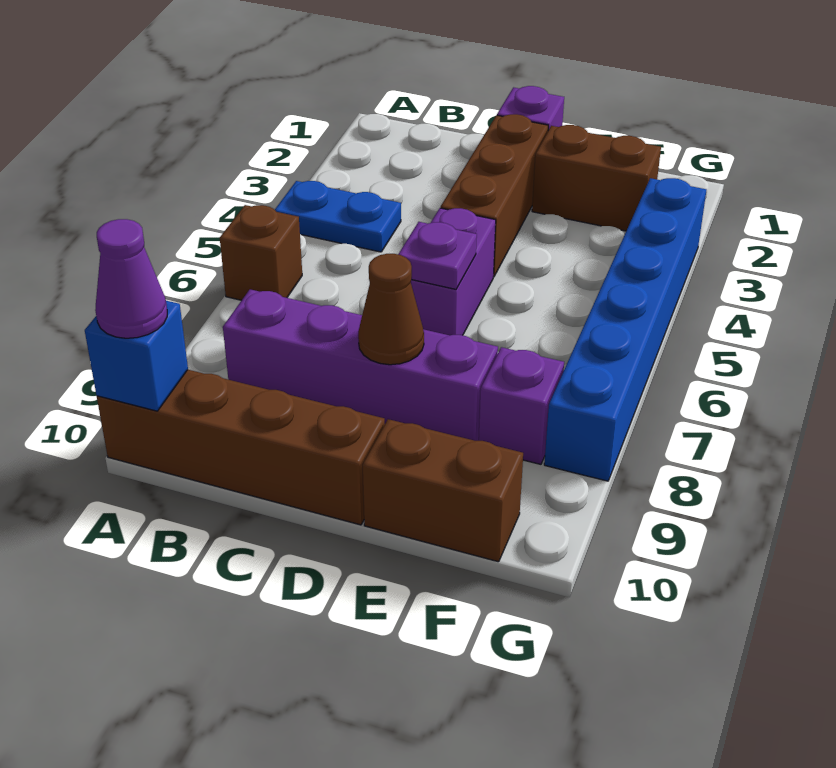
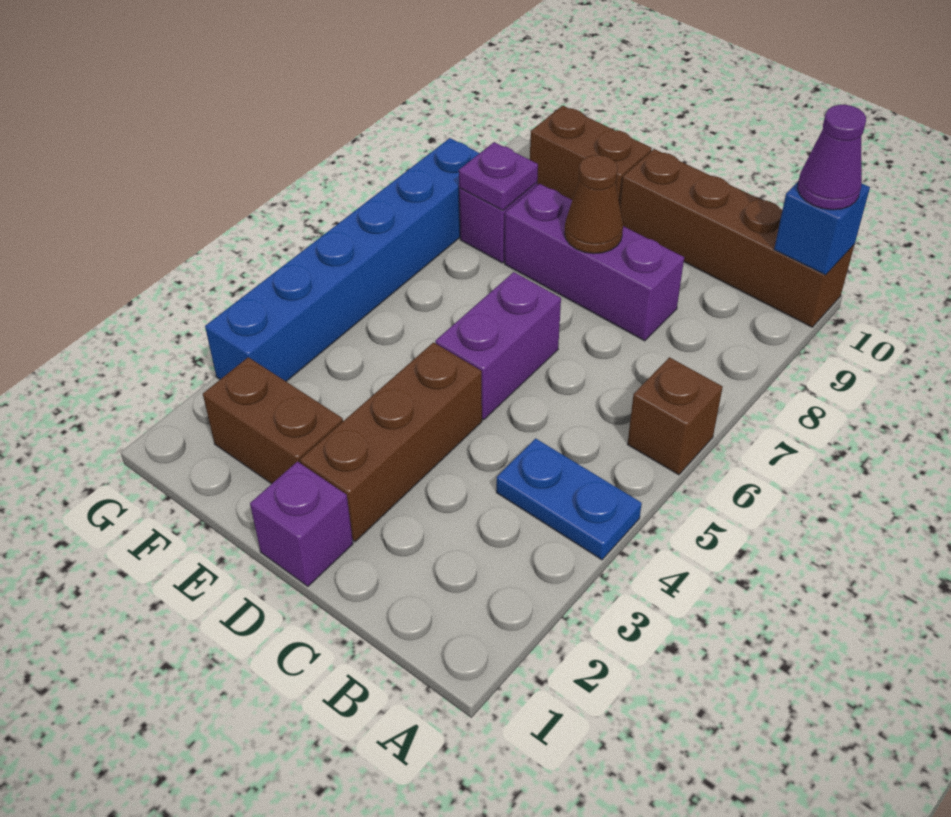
purple 1x4 brick [223,289,498,441] -> purple 1x3 brick [505,184,684,341]
purple 1x1 plate [398,222,477,289] -> purple 1x1 plate moved to [459,142,538,210]

